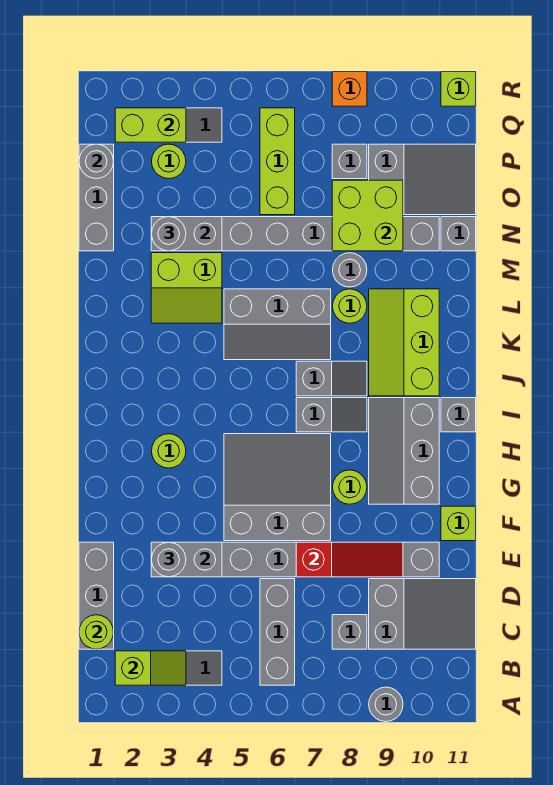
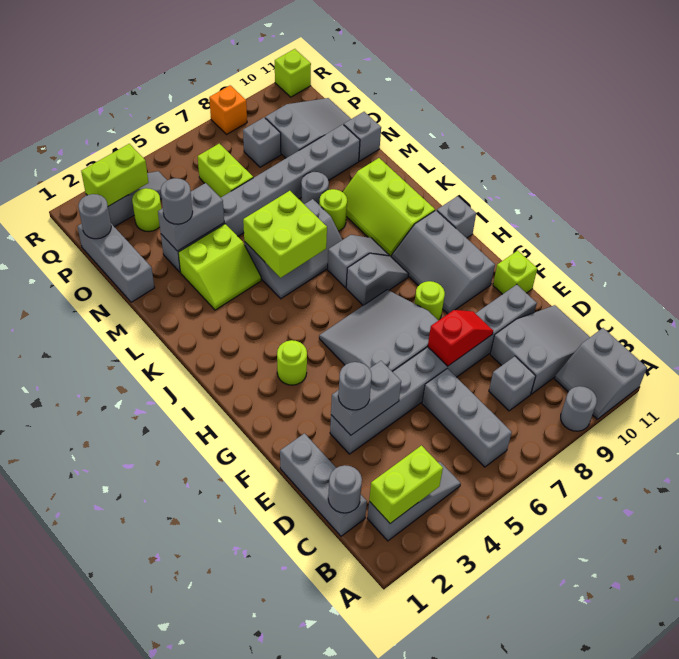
none -> grey 2x2 slope [555,328,647,419]
lime 1x2 slope [115,651,186,685] -> lime 1x2 brick [369,446,443,523]
lime 1x1 round brick [79,615,114,649] -> grey 1x1 round brick [328,465,362,513]
red 1x3 slope [296,542,403,577] -> red 1x2 slope [428,310,493,366]
lime 2x2 brick [332,180,403,251] -> lime 2x2 brick moved to [243,191,327,278]
lime 1x3 brick [260,108,295,215] -> lime 1x2 brick [198,144,253,198]

